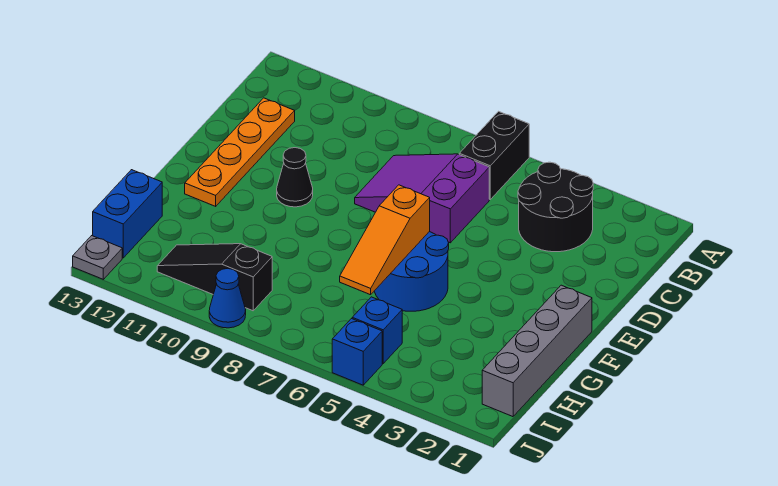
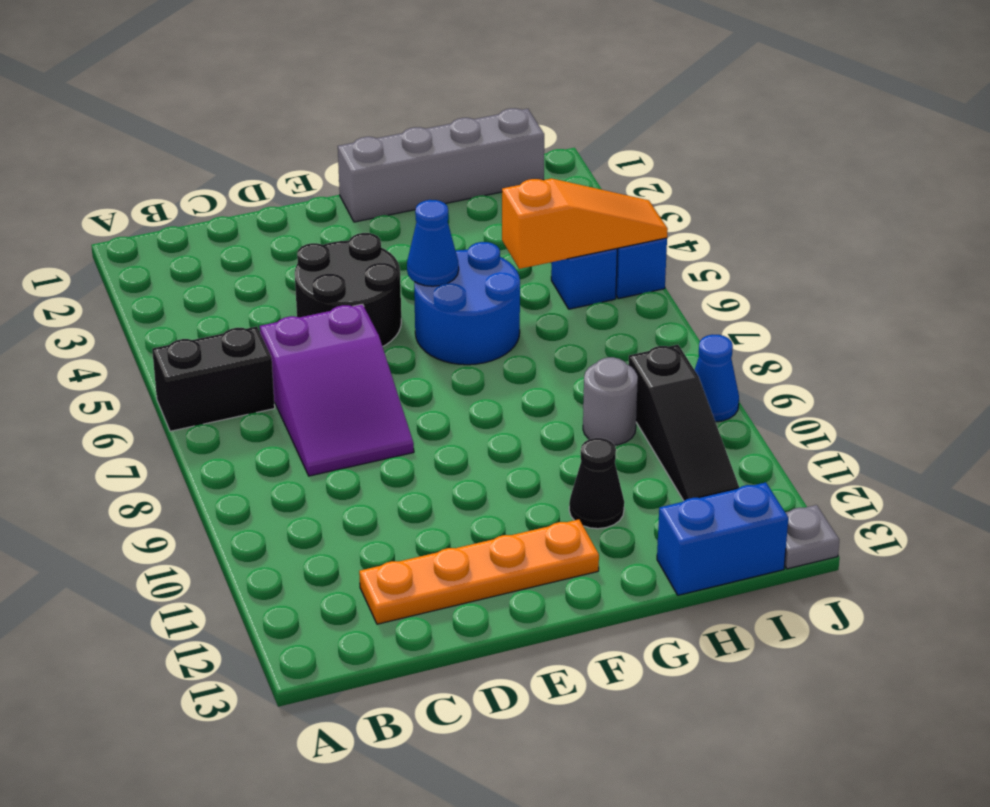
black 2x2 round brick [518,162,593,252] -> black 2x2 round brick moved to [295,233,401,347]
black 1x1 cone [277,148,313,207] -> black 1x1 cone moved to [569,438,624,529]
none -> blue 1x1 cone [407,200,459,286]
orange 1x3 slope [340,185,430,295] -> orange 1x3 slope moved to [502,178,668,269]
none -> grey 1x1 round brick [583,357,638,445]

